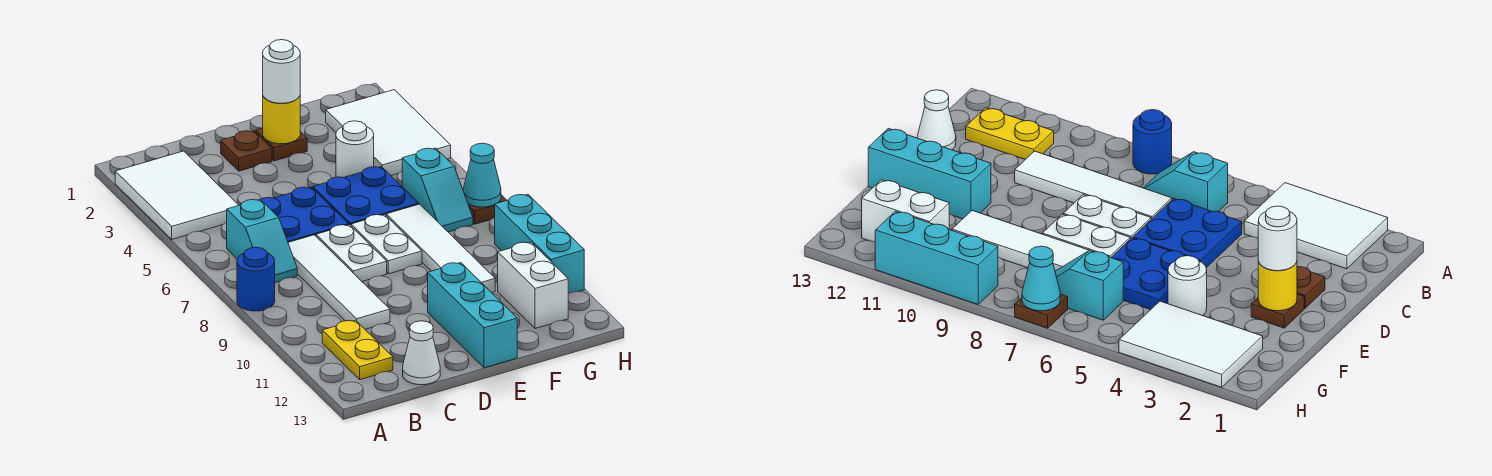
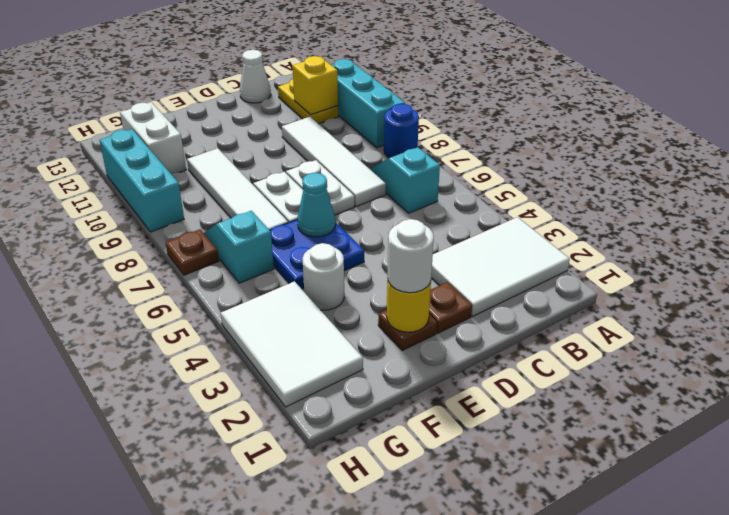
white 2x3 tile [115,151,239,239] -> white 2x3 tile turned to [431,217,570,316]
none -> yellow 1x1 brick [292,56,338,115]
blue 2x2 plate [260,187,349,242] -> none
cyan 1x3 brick [428,263,517,368] -> cyan 1x3 brick moved to [332,59,405,148]
cyan 1x1 cone [463,143,501,207] -> cyan 1x1 cone moved to [297,173,335,237]

